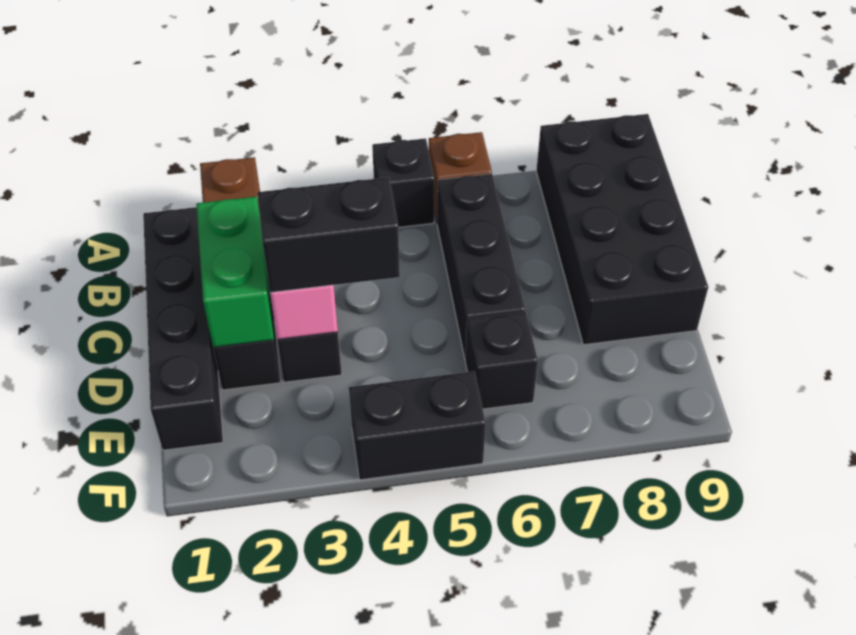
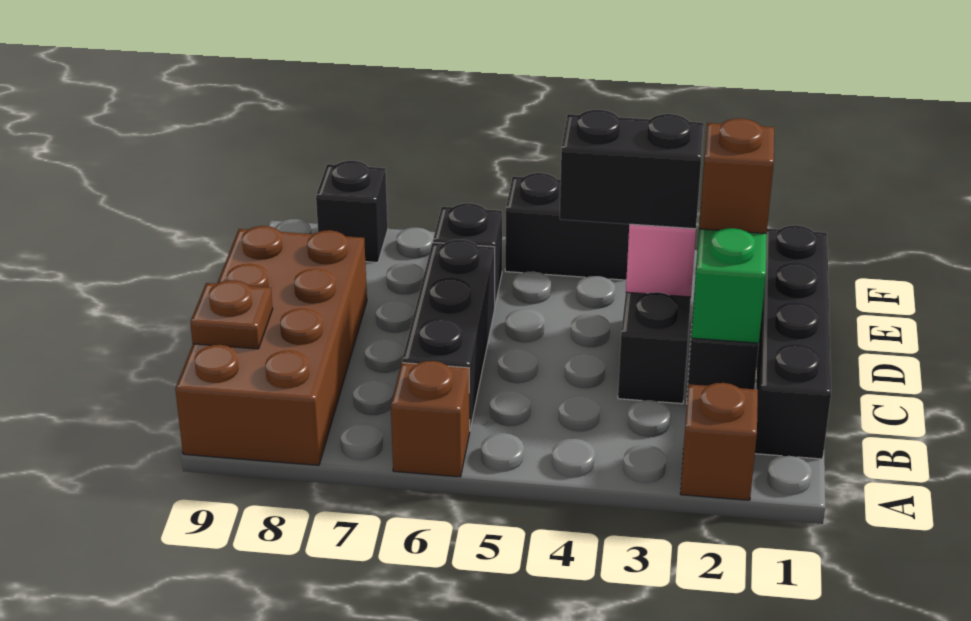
black 1x1 brick [372,138,434,228] -> black 1x1 brick moved to [316,161,388,262]
black 2x4 brick [536,114,708,345] -> brown 2x4 brick [175,226,367,465]
none -> brown 1x1 plate [190,280,273,349]
none -> brown 1x1 brick [699,118,774,234]

